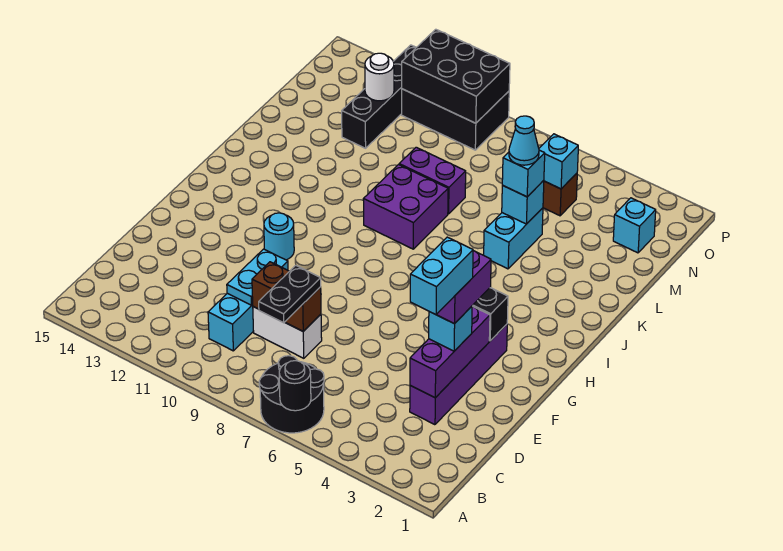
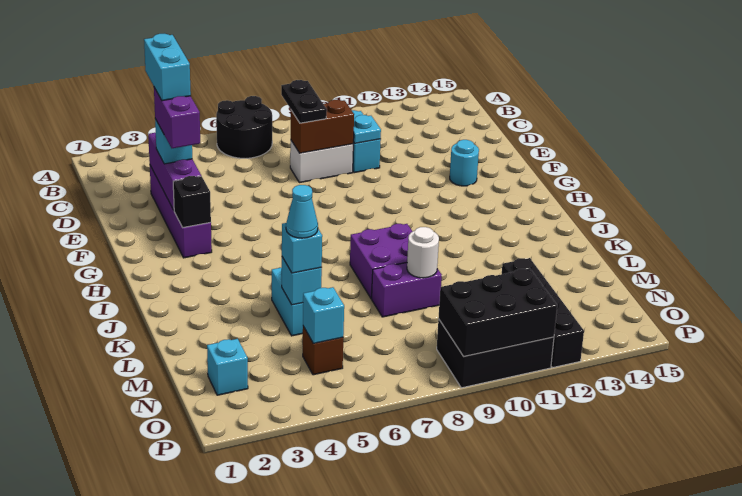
black 1x1 round brick [279,361,311,411] -> none
cyan 1x2 plate [227,249,288,305] -> cyan 1x1 plate [353,115,381,143]
cyan 1x1 round brick [264,213,294,260] -> cyan 1x1 round brick moved to [450,140,479,186]
white 1x1 round brick [365,53,394,101] -> white 1x1 round brick moved to [407,227,439,278]

